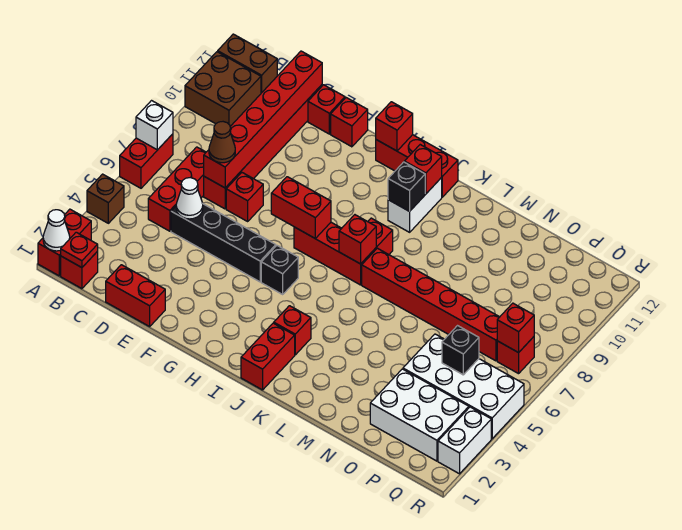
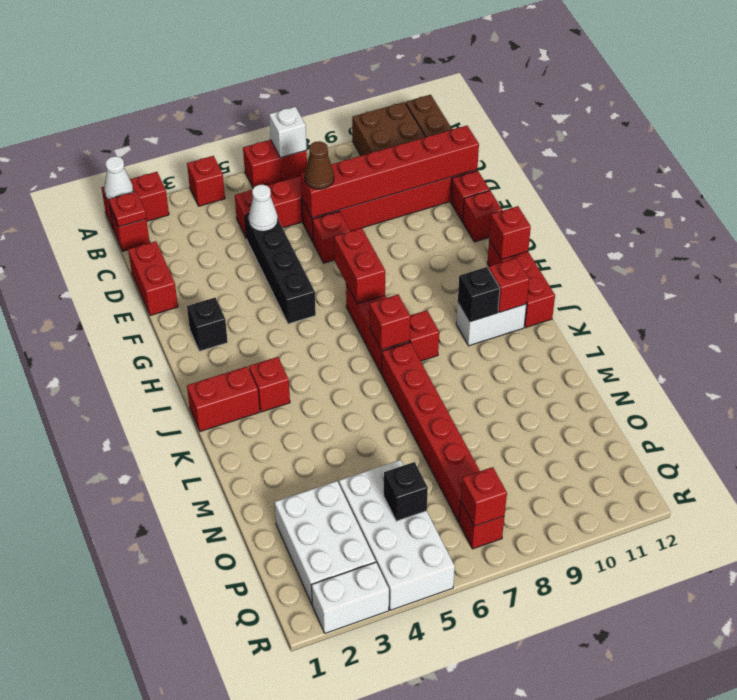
brown 1x1 brick [87,174,124,223] -> red 1x1 brick [187,156,225,206]
black 1x1 brick [261,246,298,294] -> black 1x1 brick moved to [187,298,228,351]

